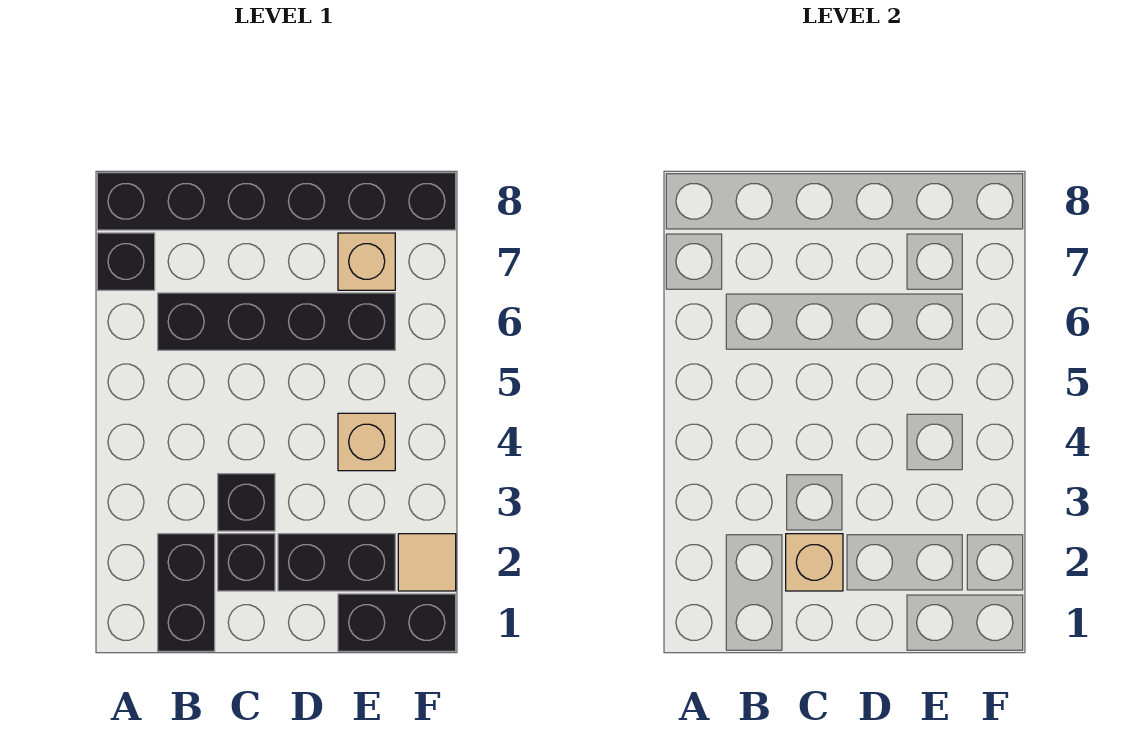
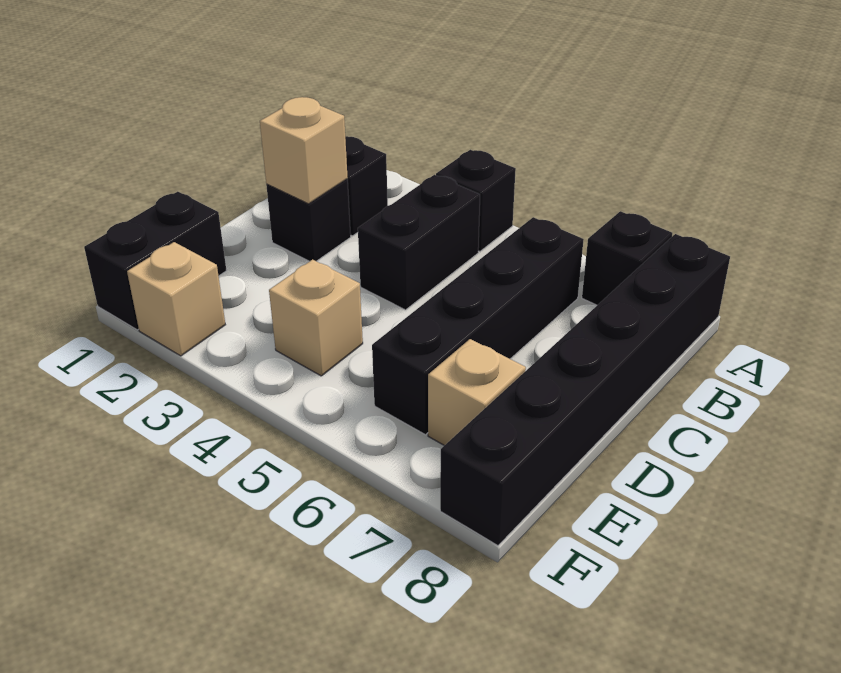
black 1x1 brick [218,474,275,531] -> black 1x1 brick moved to [436,150,516,251]
black 1x2 brick [278,534,395,591] -> black 1x2 brick moved to [358,175,480,310]
tan 1x1 tile [398,534,456,591] -> tan 1x1 brick [127,242,225,356]

